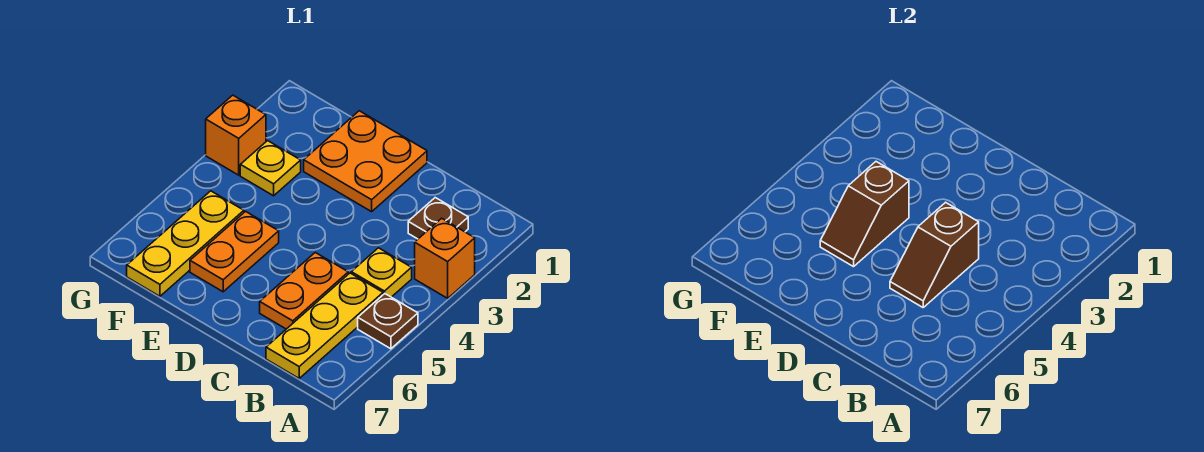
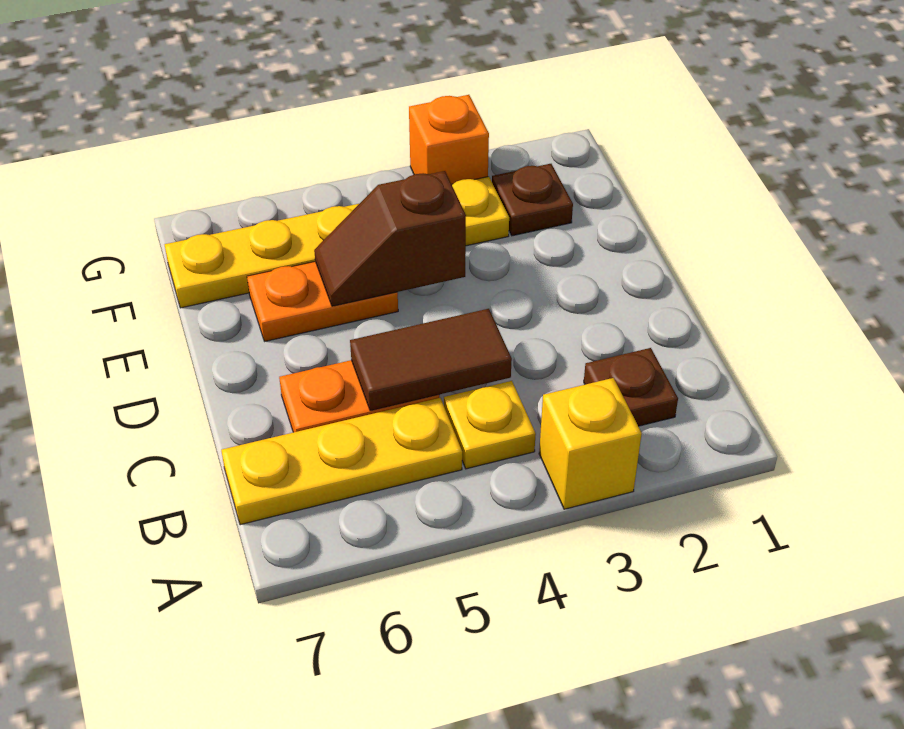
orange 1x1 brick [415,218,475,298] -> yellow 1x1 brick [539,378,642,509]
brown 1x1 plate [358,294,418,349] -> brown 1x1 plate moved to [492,164,573,236]
brown 1x2 slope [890,202,979,307] -> brown 1x2 tile [350,309,512,411]
orange 2x2 plate [304,111,427,212] -> none

